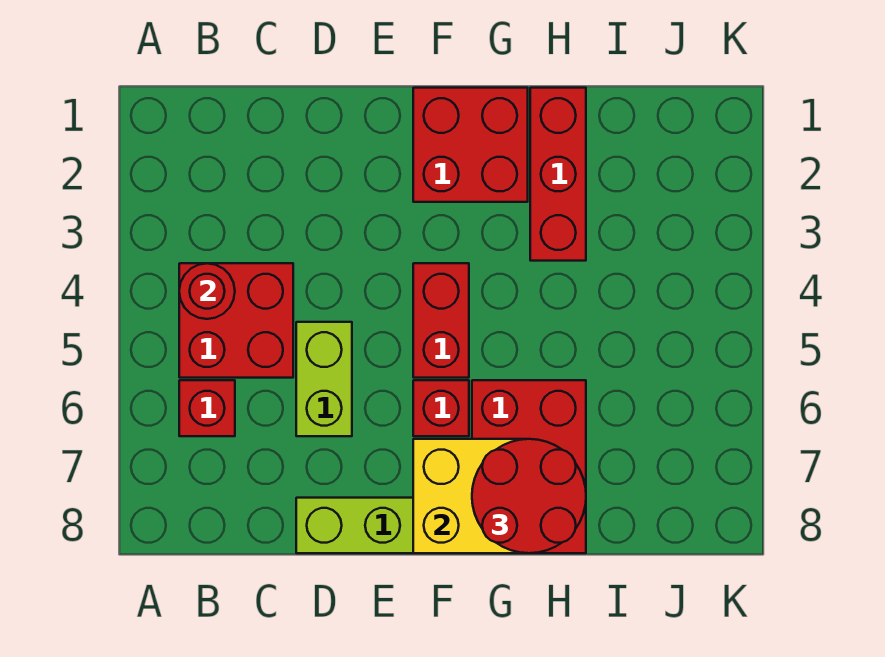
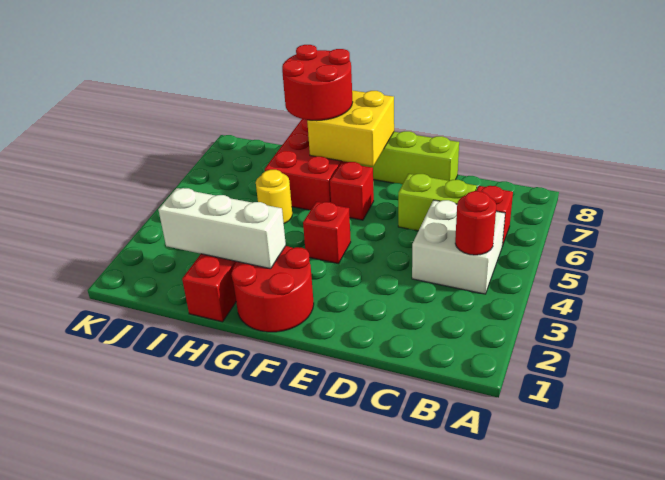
red 2x2 brick [179,263,293,378] -> white 2x2 brick [412,200,505,294]
lime 1x2 brick [296,322,352,436] -> lime 1x2 brick turned to [398,174,477,231]
red 2x2 brick [413,88,528,202] -> red 2x2 round brick [231,246,314,332]
red 1x2 brick [413,263,469,378] -> red 1x1 brick [303,202,351,264]
none -> white 1x3 brick [158,188,286,269]
none -> yellow 1x1 round brick [256,170,292,224]

